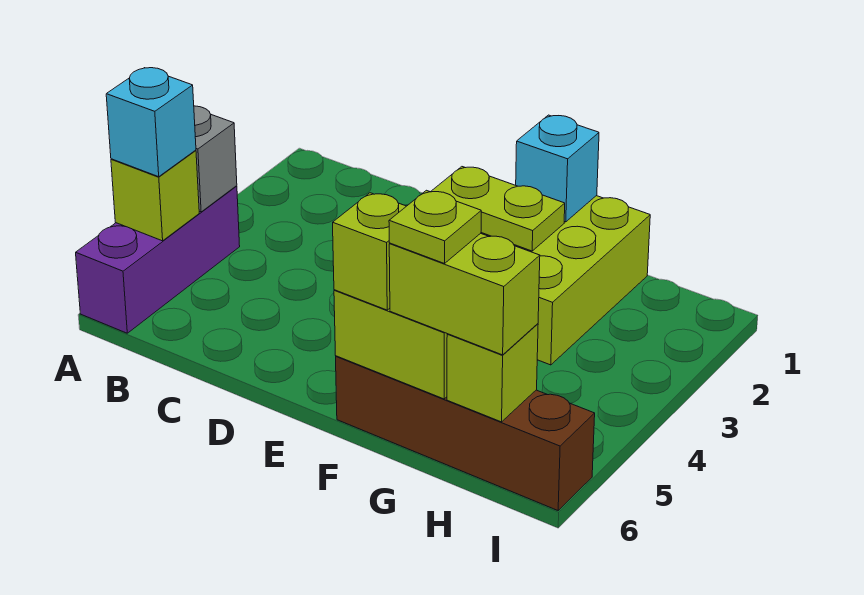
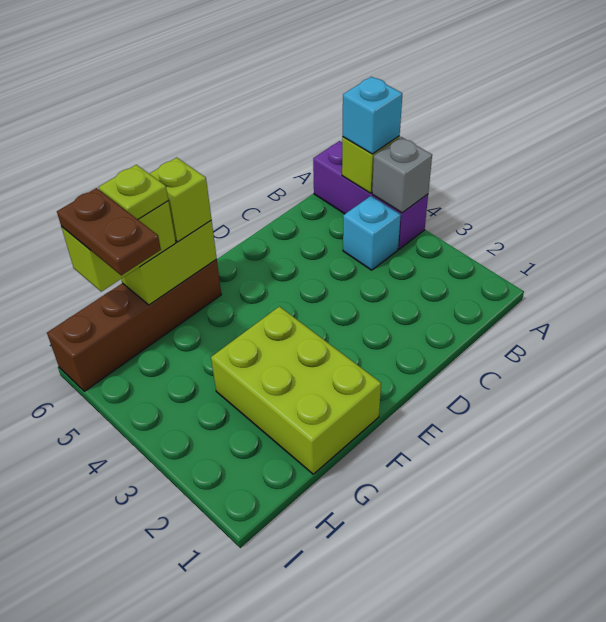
lime 1x2 plate [431,167,565,251] -> none
cyan 1x1 brick [516,115,599,222] -> cyan 1x1 brick moved to [343,196,401,270]
none -> brown 1x2 plate [57,188,161,276]
lime 1x1 brick [447,324,538,422] -> none

